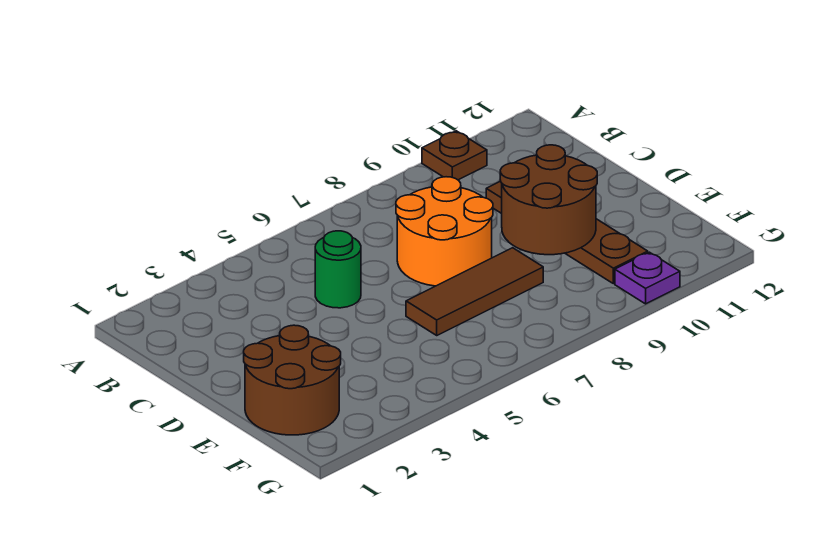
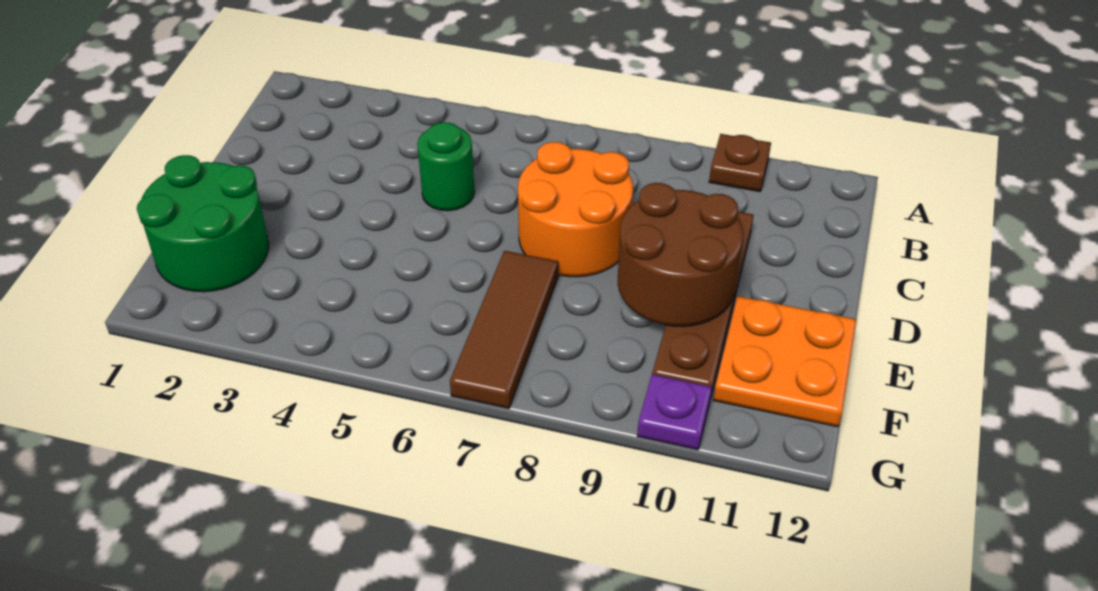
brown 2x2 round brick [244,325,341,435] -> green 2x2 round brick [137,155,269,292]
brown 1x3 tile [406,248,543,335] -> brown 1x3 tile turned to [450,251,558,409]
none -> orange 2x2 plate [714,296,856,427]

